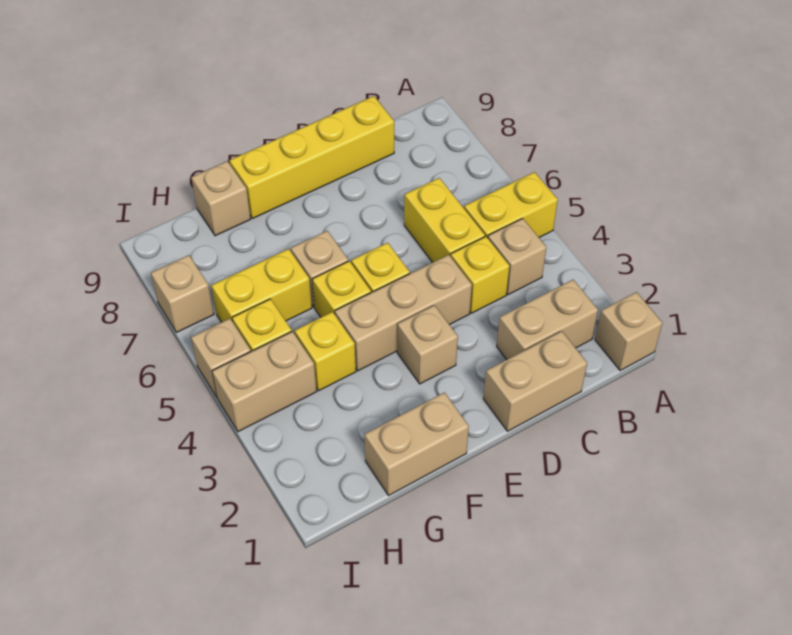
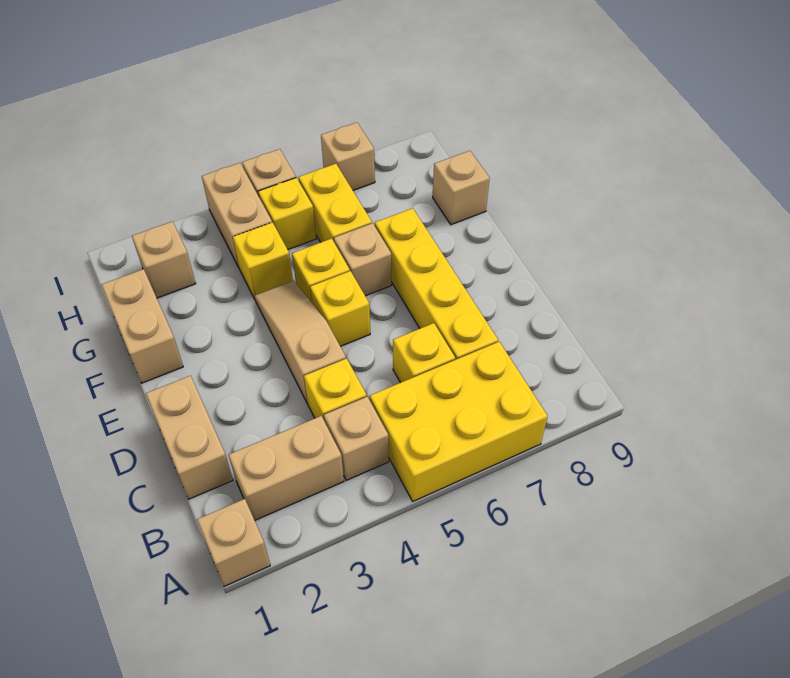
yellow 1x2 brick [464,172,558,238] -> yellow 2x3 brick [370,342,548,501]
tan 1x2 brick [497,280,598,360] -> tan 1x2 brick turned to [229,416,344,520]
yellow 1x2 brick [404,178,485,262] -> yellow 1x1 brick [393,323,455,383]
yellow 1x4 brick [229,96,394,219] -> yellow 1x4 brick moved to [375,208,498,360]
tan 1x3 brick [335,255,472,371] -> tan 1x3 slope [255,281,346,403]
tan 1x1 brick [397,305,458,384] -> tan 1x1 brick moved to [132,221,196,298]

